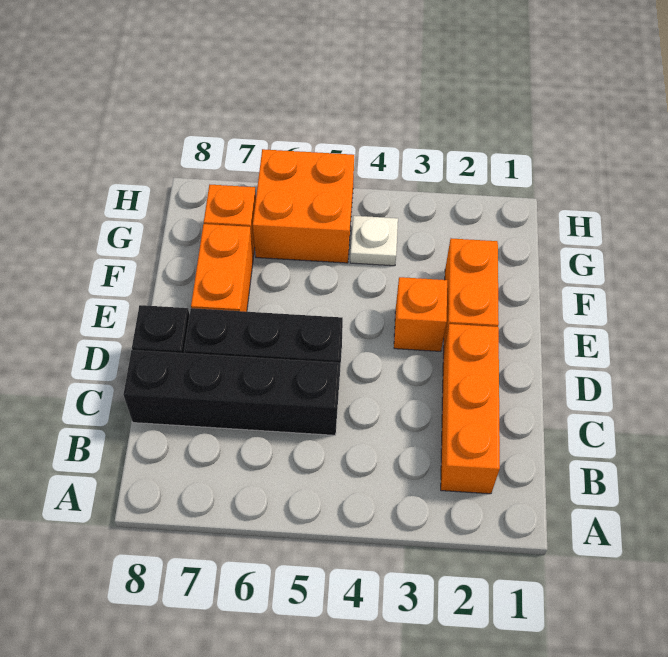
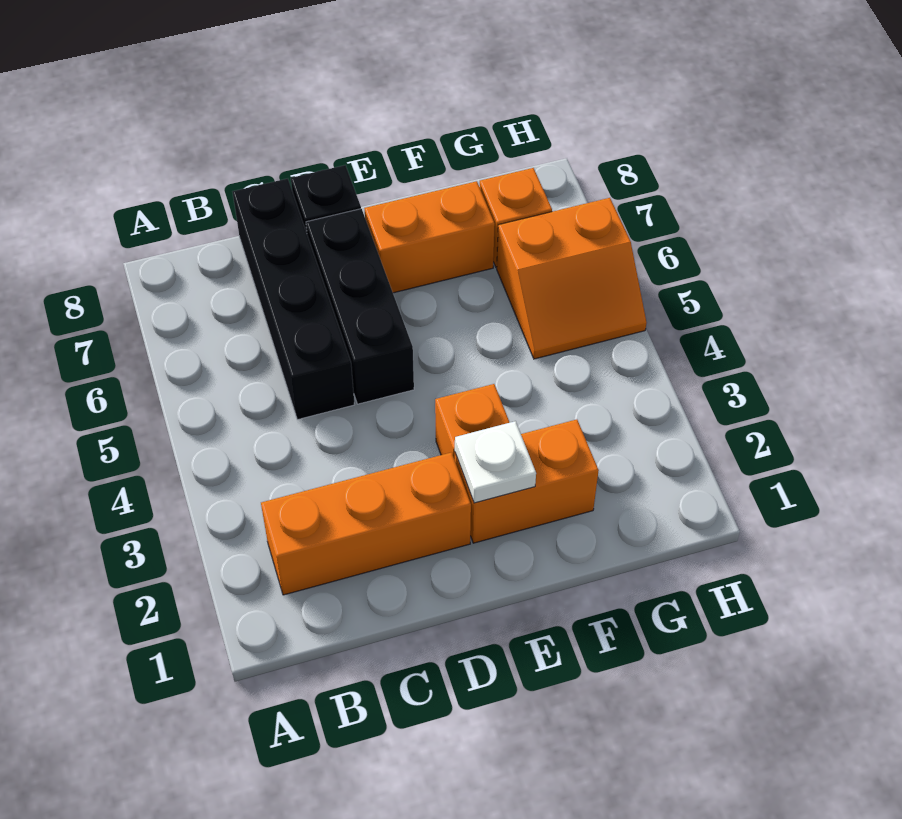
white 1x1 plate [350,216,398,266] -> white 1x1 plate moved to [455,421,536,503]
orange 2x2 brick [253,149,354,263] -> orange 2x2 slope [497,198,646,359]

